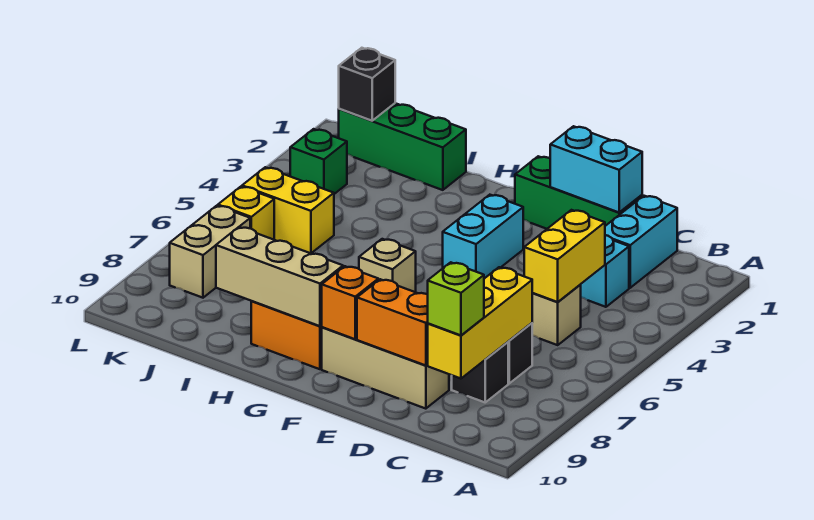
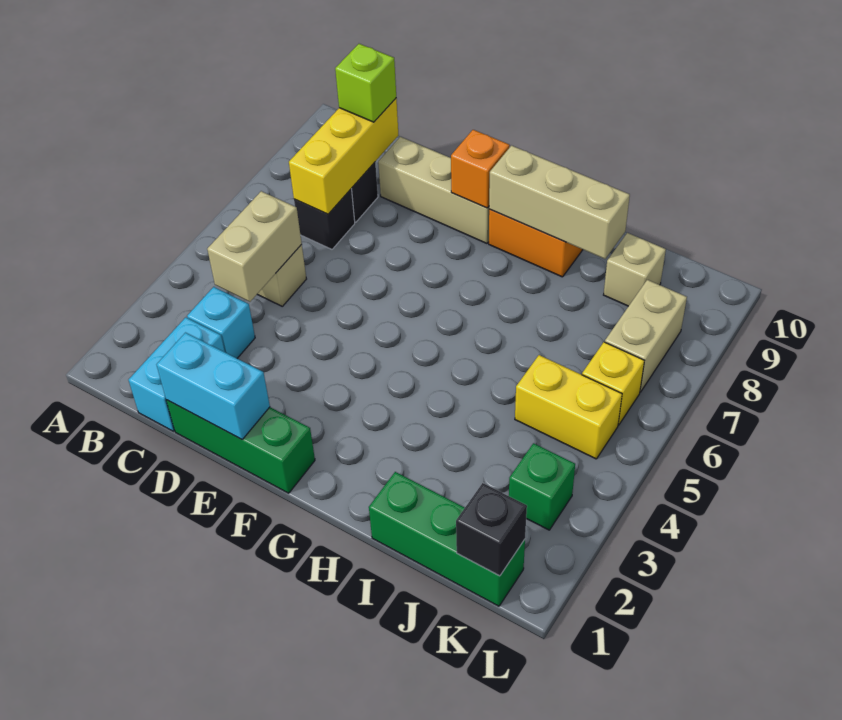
yellow 1x2 brick [524,210,605,302] -> tan 1x2 brick [207,191,302,302]
orange 1x2 brick [357,279,428,366] -> none
cyan 1x2 brick [443,195,523,279] -> none
tan 1x1 brick [359,239,416,292] -> tan 1x1 brick moved to [604,233,666,306]

